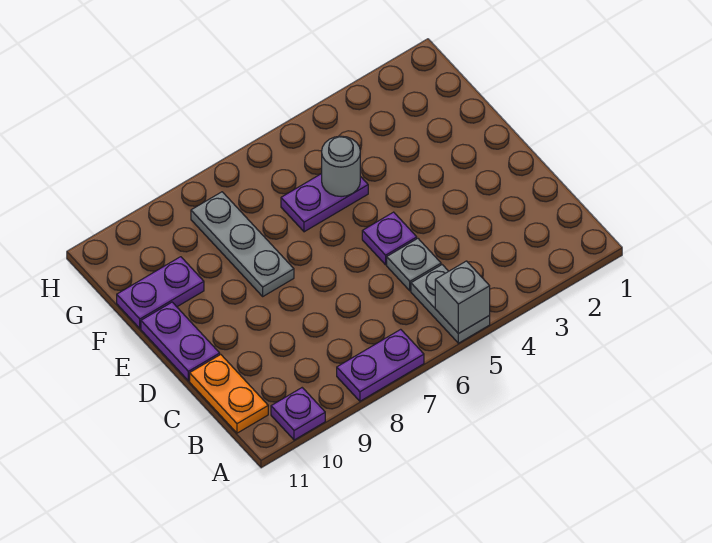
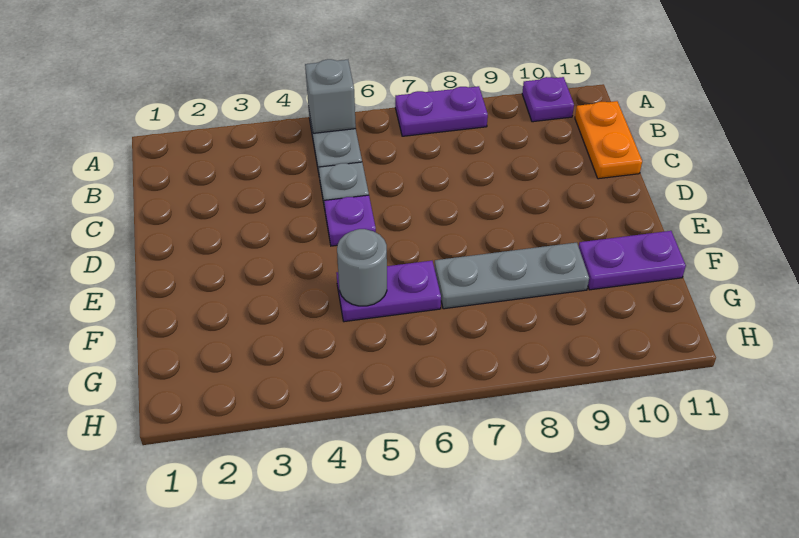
purple 1x2 plate [141,302,220,381] -> none
grey 1x3 plate [191,192,294,296] -> grey 1x3 plate turned to [435,243,589,309]

